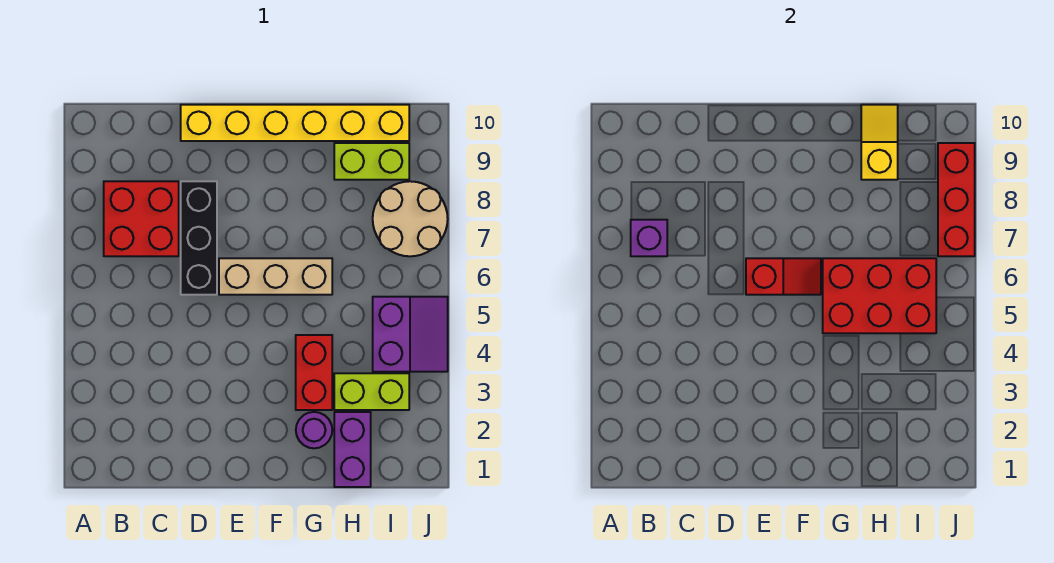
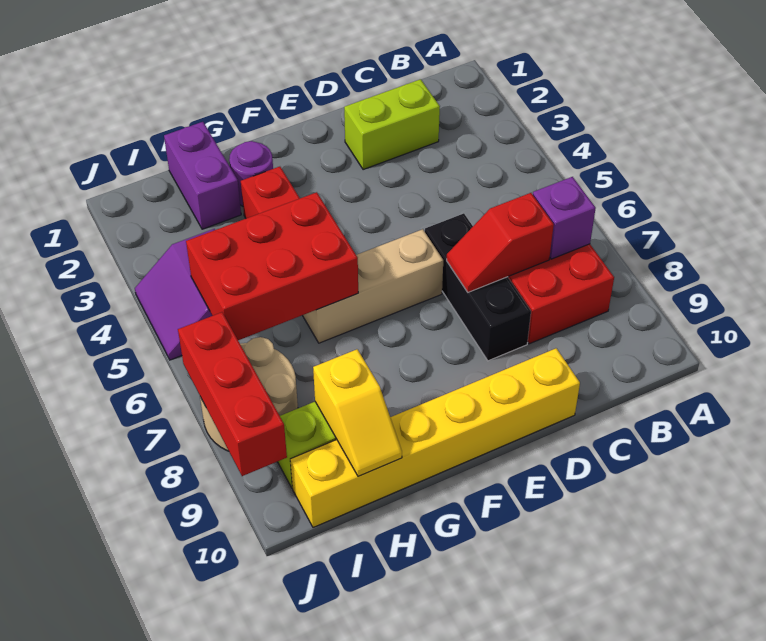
red 1x2 slope [746,258,821,295] -> red 1x2 slope moved to [447,193,554,292]
lime 1x2 brick [334,373,409,410] -> lime 1x2 brick moved to [344,79,440,170]

